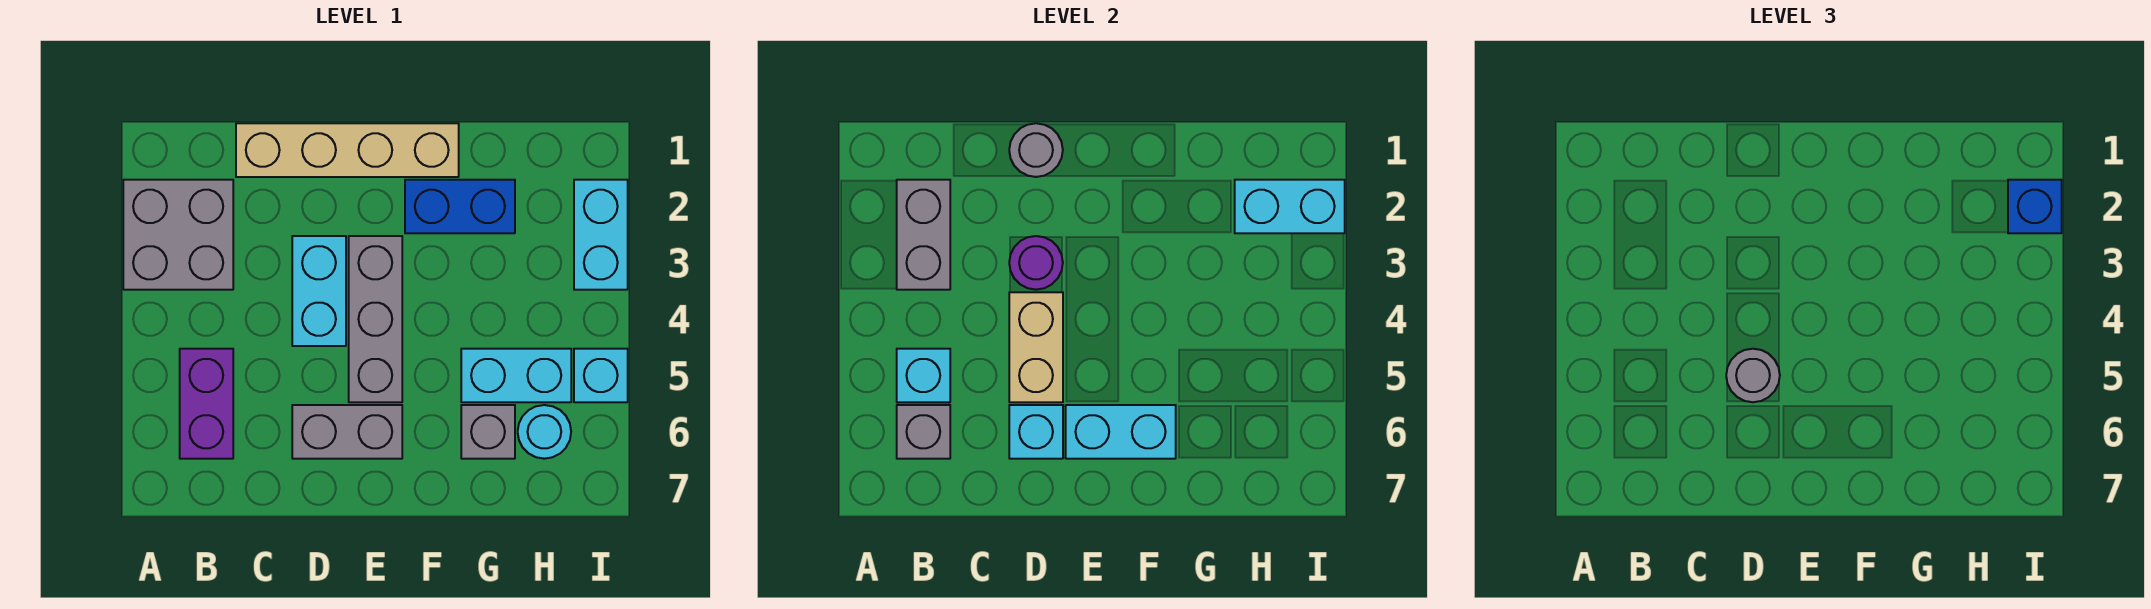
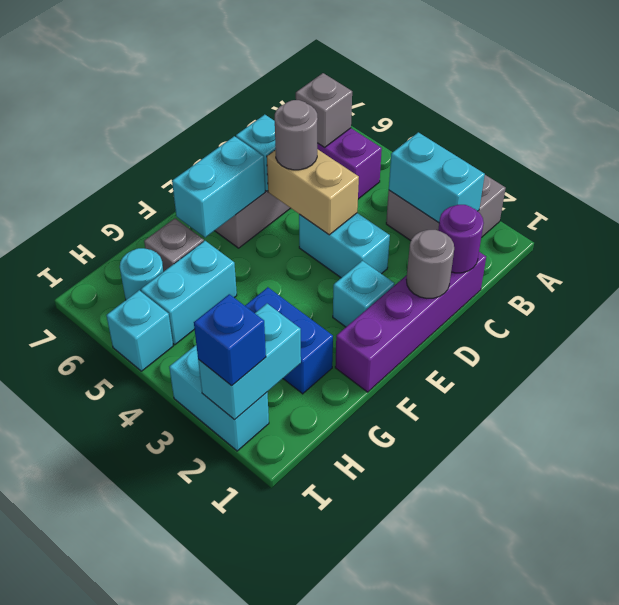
grey 1x2 brick [897,180,950,290] -> cyan 1x2 brick [389,132,485,223]
cyan 1x1 brick [897,349,950,402] -> cyan 1x1 brick moved to [333,261,394,327]
tan 1x4 brick [236,123,459,177] -> purple 1x4 brick [335,252,486,392]
purple 1x1 round brick [1009,236,1063,290] -> purple 1x1 round brick moved to [438,205,484,273]
grey 1x3 brick [349,236,402,402] -> none
blue 1x2 brick [405,180,515,233] -> blue 1x2 brick turned to [245,287,333,394]

